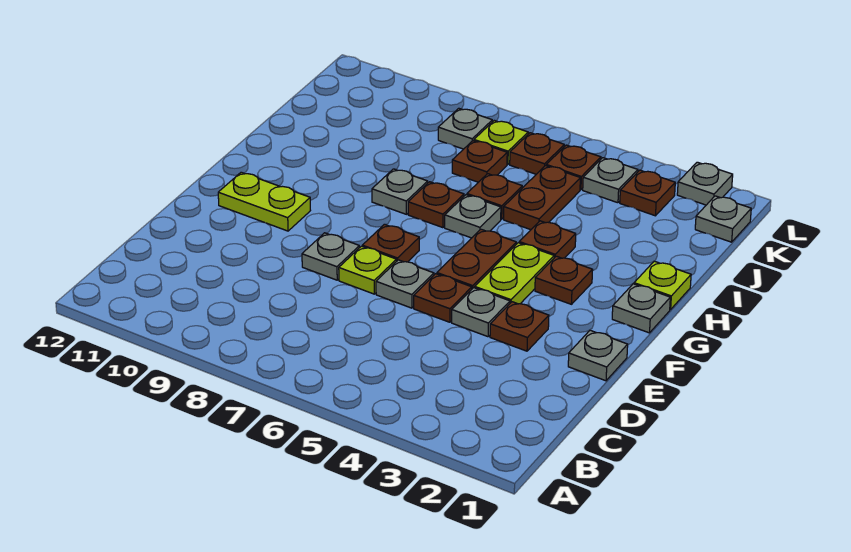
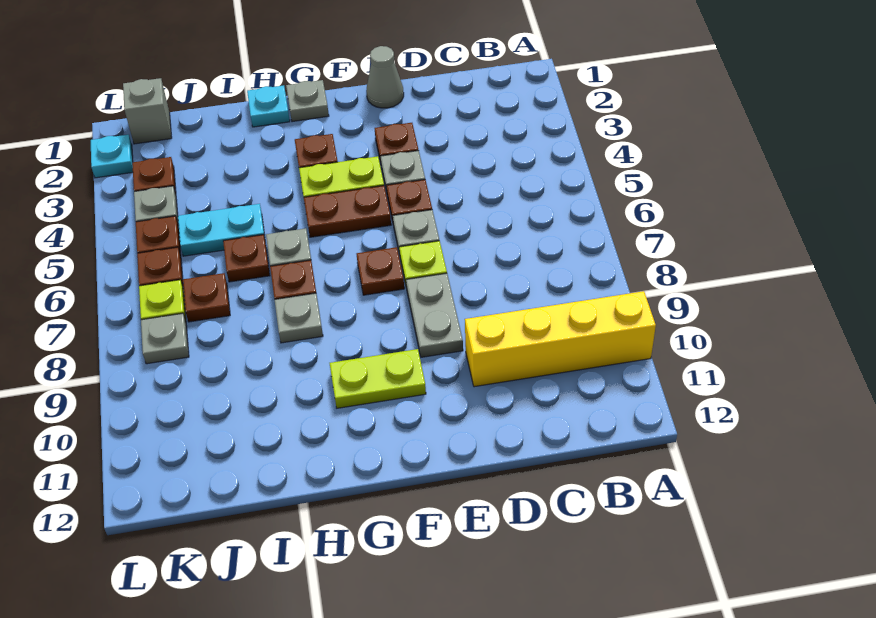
none -> yellow 1x4 brick [465,291,656,387]
grey 1x1 plate [568,330,628,381] -> grey 1x1 cone [366,46,404,108]
grey 1x1 plate [302,233,359,280] -> grey 1x2 plate [406,273,463,357]
lime 1x2 plate [218,172,310,231] -> lime 1x2 plate turned to [330,349,426,408]
lime 1x1 plate [634,261,691,310] -> cyan 1x1 plate [247,85,290,127]
brown 1x1 plate [519,221,576,258] -> none
brown 1x2 plate [504,166,580,230] -> cyan 1x2 plate [178,204,265,256]
grey 1x1 plate [695,196,751,242] -> grey 1x1 brick [123,78,172,144]
grey 1x1 plate [677,162,733,205] -> cyan 1x1 plate [91,135,133,178]

